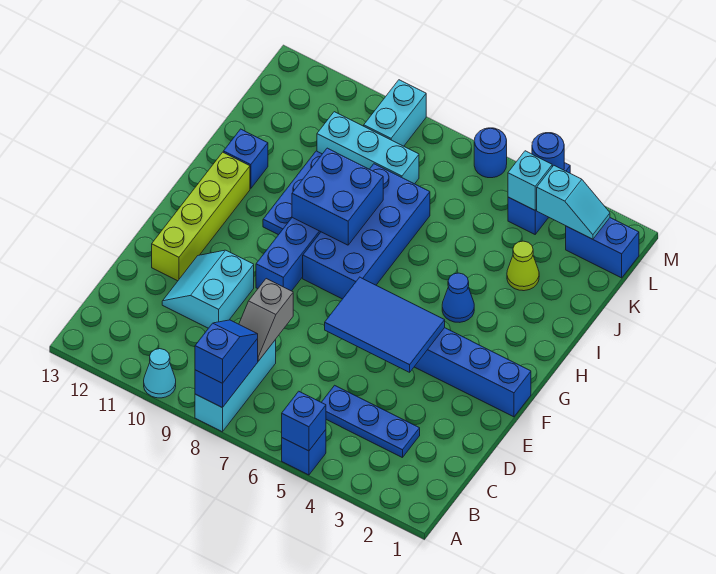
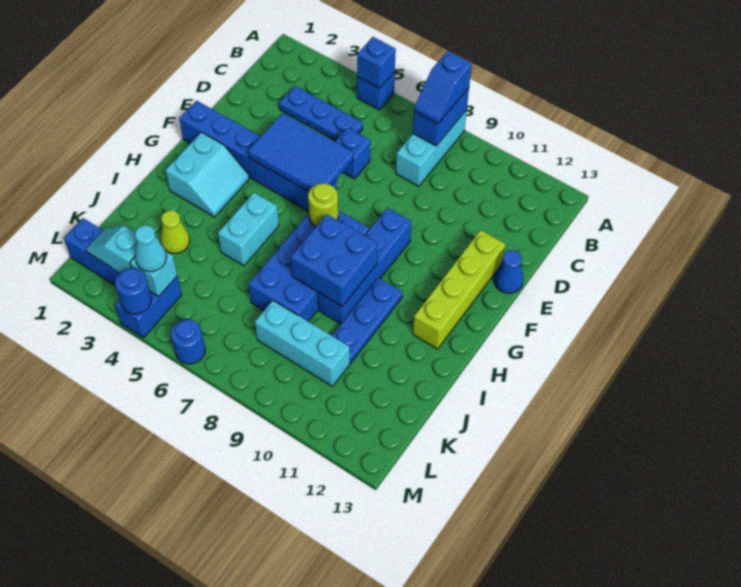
cyan 1x1 cone [144,349,176,398] -> cyan 1x1 cone moved to [135,225,167,272]
grey 1x2 slope [239,279,293,361] -> none
cyan 2x2 slope [162,250,254,328] -> cyan 2x2 slope moved to [165,132,249,217]
none -> lime 1x1 round brick [308,183,338,226]
blue 1x1 cone [442,273,474,322] -> blue 1x1 cone moved to [494,250,523,293]
blue 1x1 brick [223,129,268,189] -> blue 1x1 brick moved to [335,127,370,179]
cyan 1x2 brick [364,80,426,146] -> cyan 1x2 brick moved to [218,193,279,266]

